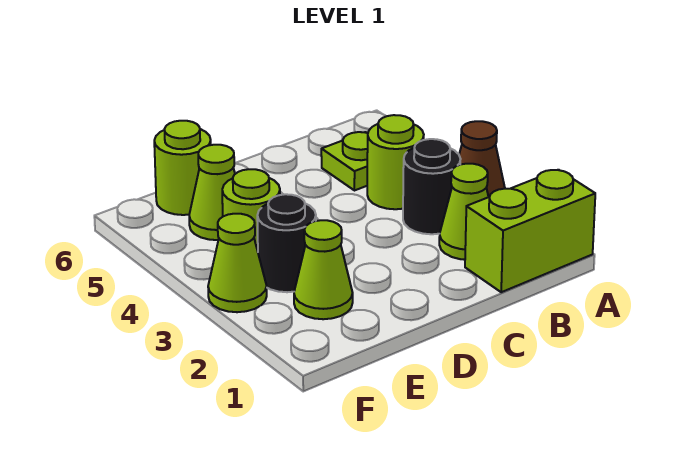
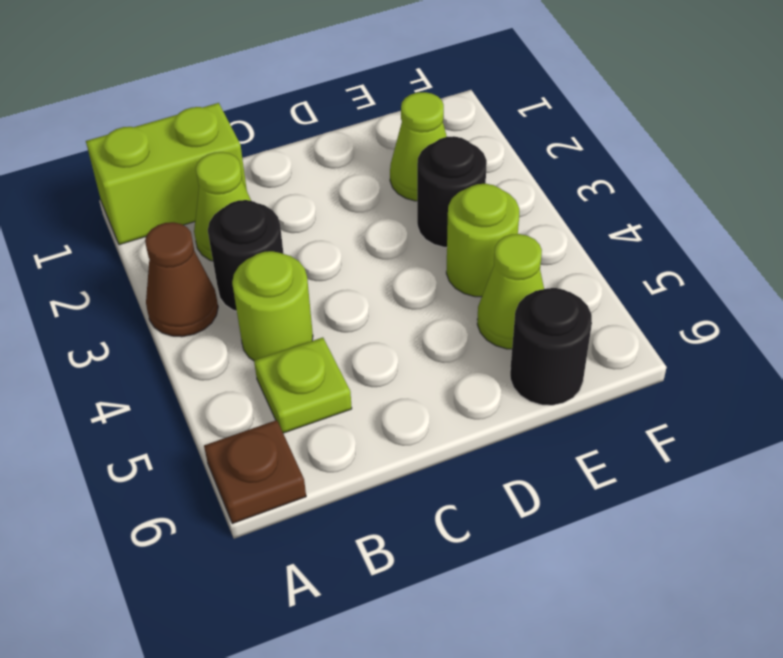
none -> brown 1x1 plate [204,420,306,524]
lime 1x1 round brick [154,121,211,215] -> black 1x1 round brick [510,288,592,405]
lime 1x1 cone [208,214,267,312] -> none

